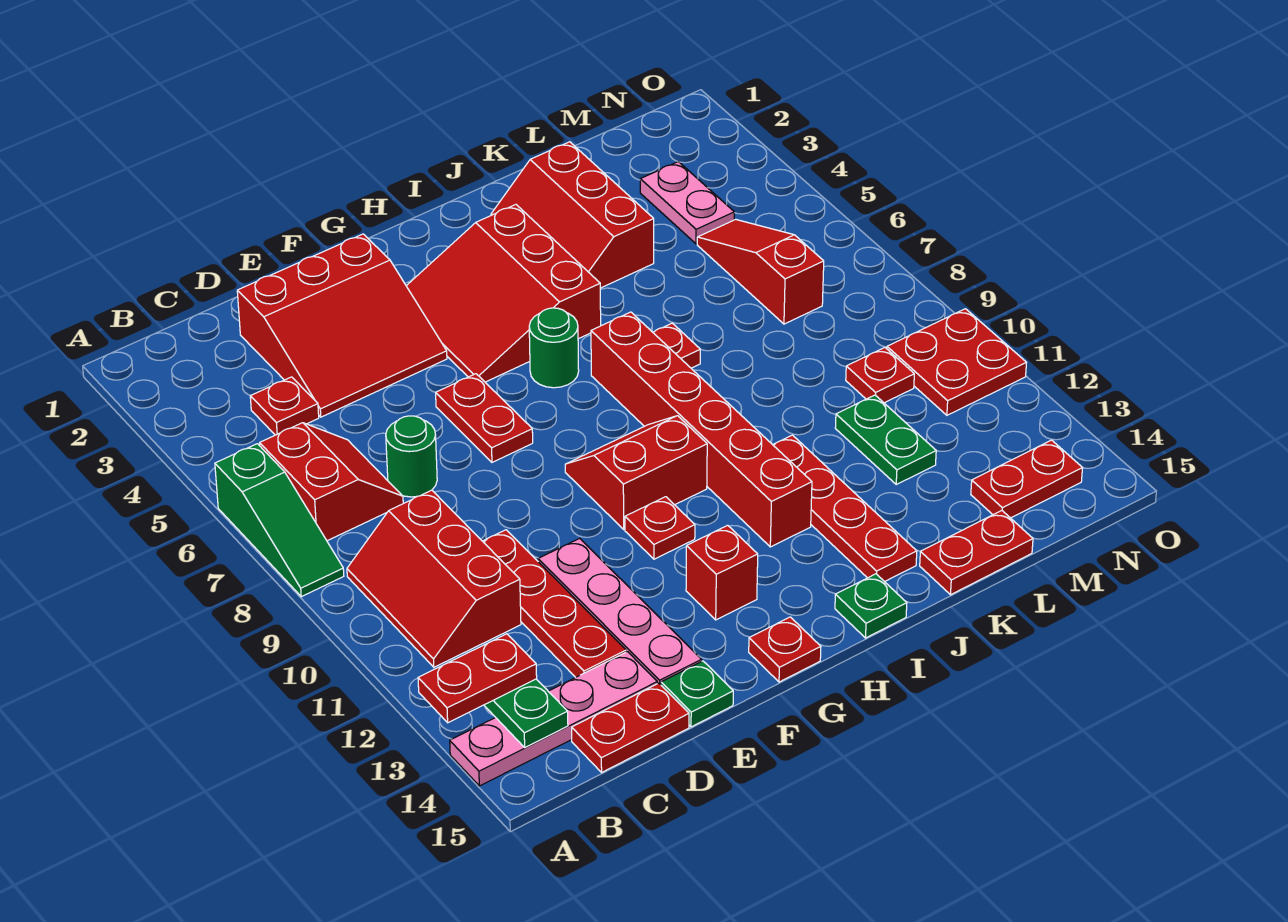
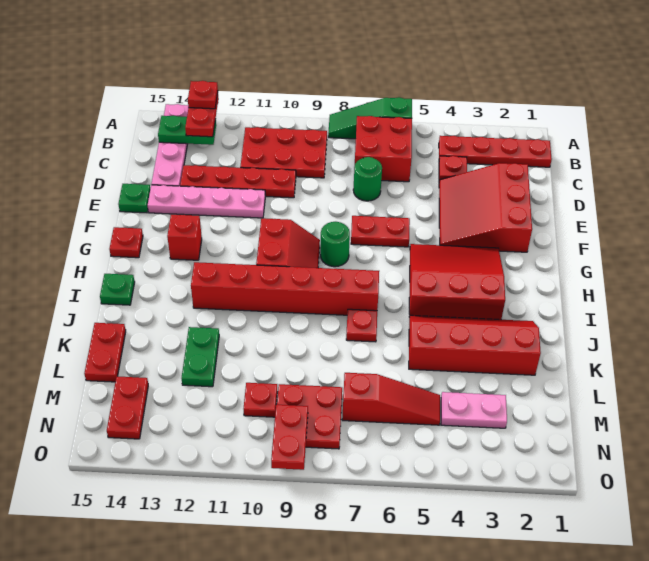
red 2x2 slope [260,423,403,541] -> red 2x2 brick [355,116,412,182]
red 2x3 slope [347,490,521,667] -> red 2x3 plate [240,127,327,178]
red 1x2 plate [572,683,689,772] -> red 1x2 plate moved to [271,405,308,470]
red 1x1 plate [625,497,695,559] -> red 1x1 plate moved to [188,81,218,109]
green 1x1 round brick [529,308,579,388] -> green 1x1 round brick moved to [321,222,350,267]
red 2x3 slope [491,142,654,288] -> red 2x4 slope [409,315,541,375]
red 1x4 plate [773,435,917,582] -> red 1x4 plate moved to [439,136,552,167]
green 1x2 plate [835,395,936,484] -> green 1x2 plate turned to [182,327,219,387]
red 2x2 plate [887,309,1027,415] -> red 2x2 plate moved to [277,384,342,449]

